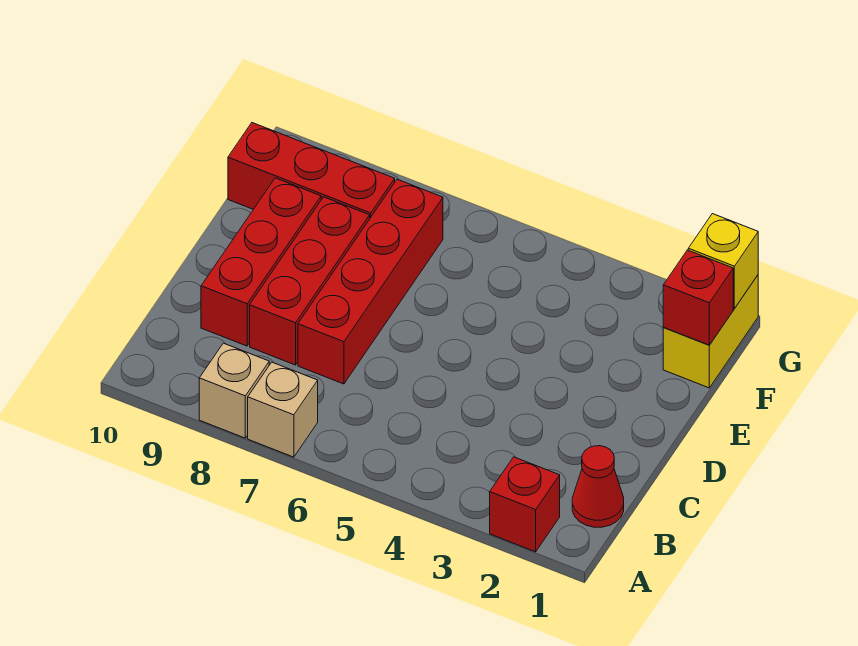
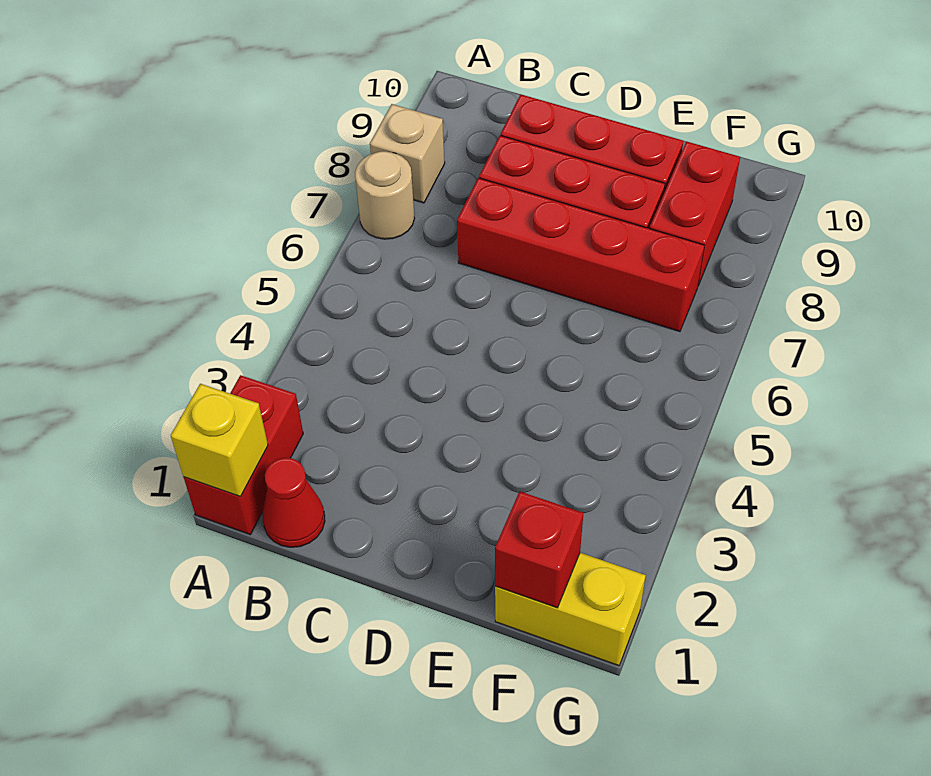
red 1x1 brick [490,457,560,552] -> red 1x2 brick [184,375,303,534]
tan 1x1 brick [248,362,318,457] -> tan 1x1 round brick [355,151,414,239]
red 1x3 brick [228,123,395,218] -> red 1x2 brick [649,141,740,286]
yellow 1x1 brick [688,214,758,309] -> yellow 1x1 brick moved to [171,384,268,497]

